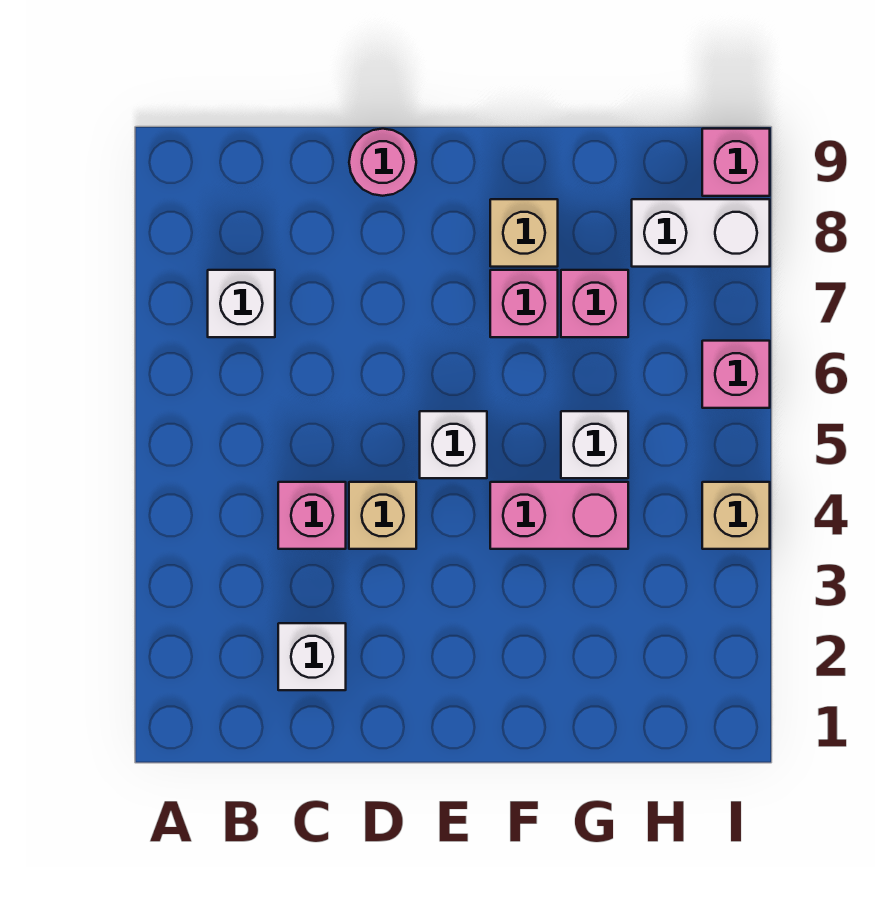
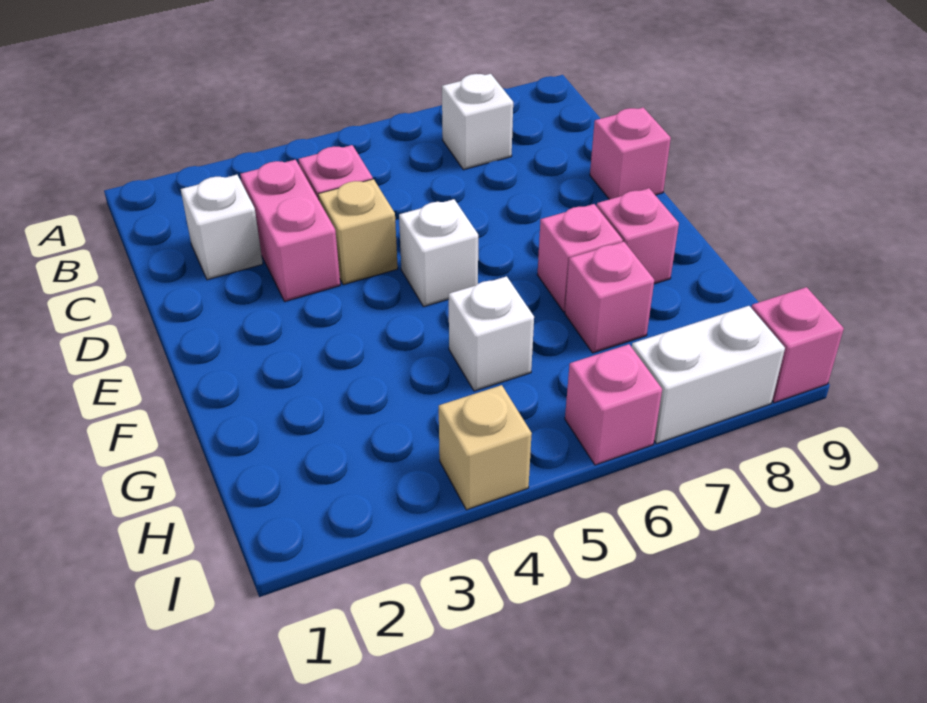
pink 1x1 round brick [349,129,416,196] -> pink 1x1 brick [590,107,671,199]
pink 1x2 brick [490,482,628,549] -> pink 1x2 brick moved to [240,160,340,301]
tan 1x1 brick [490,199,558,267] -> pink 1x1 brick [597,188,679,284]
white 1x2 brick [632,199,770,267] -> white 1x2 brick turned to [632,306,785,444]

